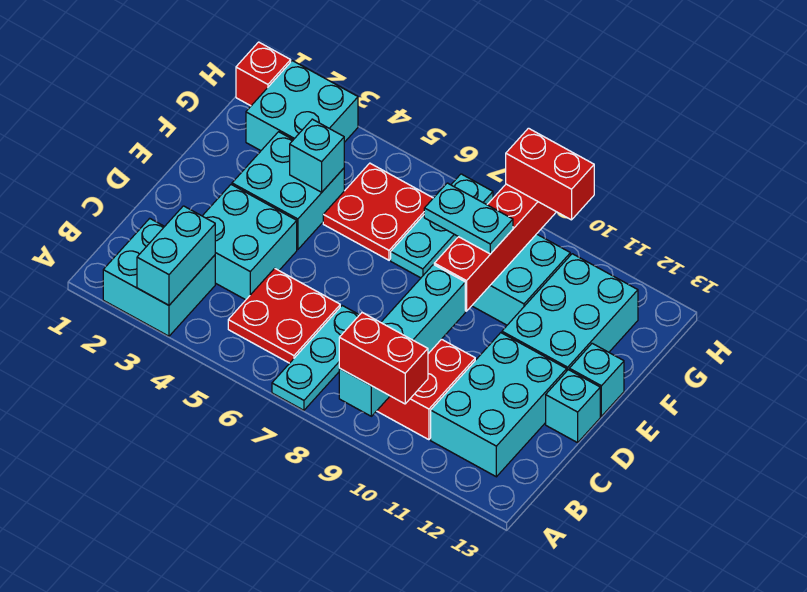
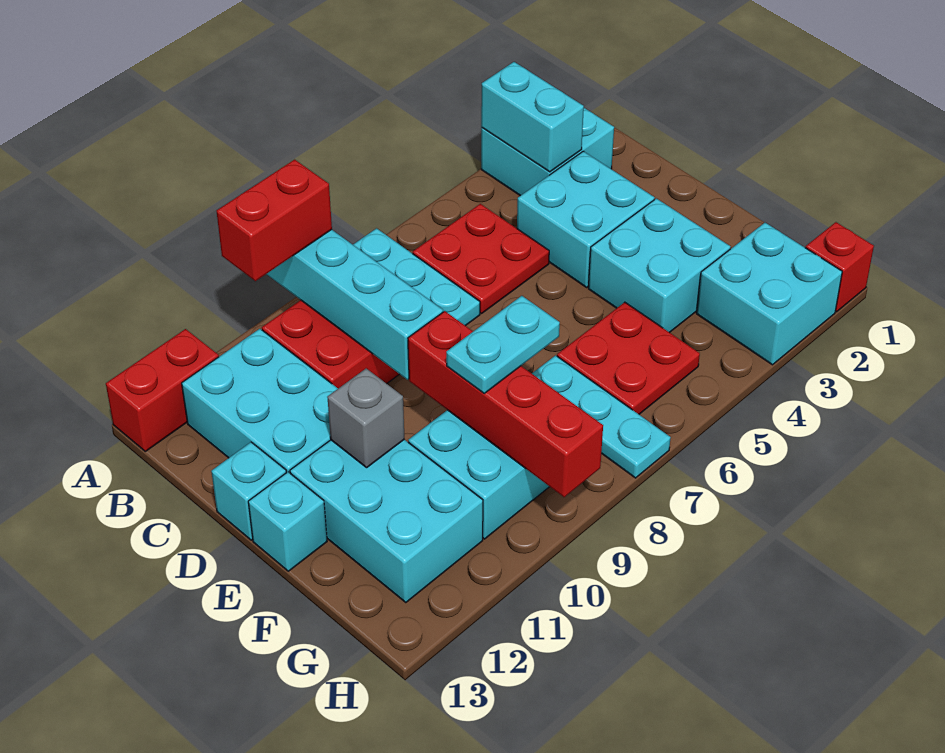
none -> grey 1x1 brick [327,368,405,468]
cyan 1x1 brick [290,119,344,192] -> none
red 1x2 brick [506,128,594,220] -> red 1x2 brick moved to [106,329,219,451]

